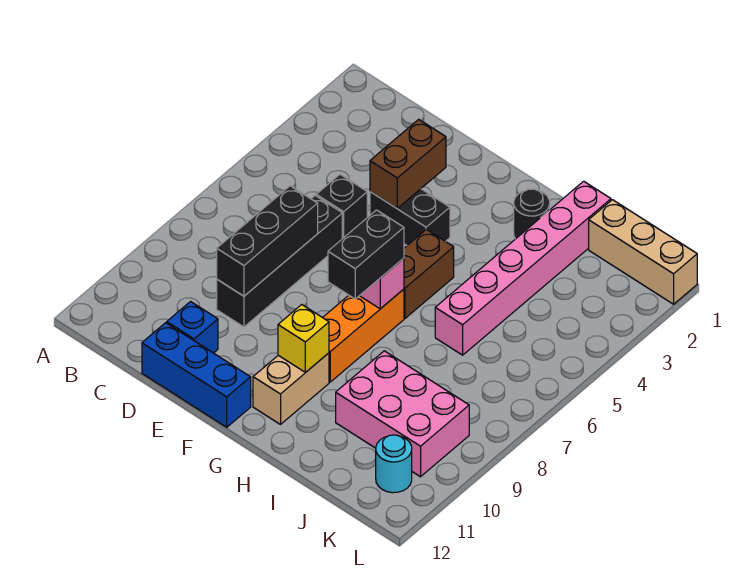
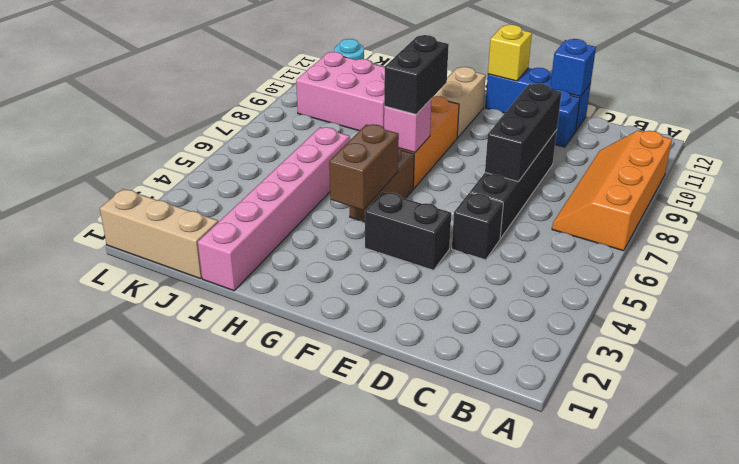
none -> orange 2x4 slope [552,131,672,251]
none -> blue 1x1 brick [550,39,596,97]
brown 1x2 brick [370,119,446,208] -> brown 1x2 brick moved to [329,124,399,210]
yellow 1x1 brick [278,305,329,372] -> yellow 1x1 brick moved to [488,25,532,81]
black 1x1 round brick [514,189,550,239] -> none

